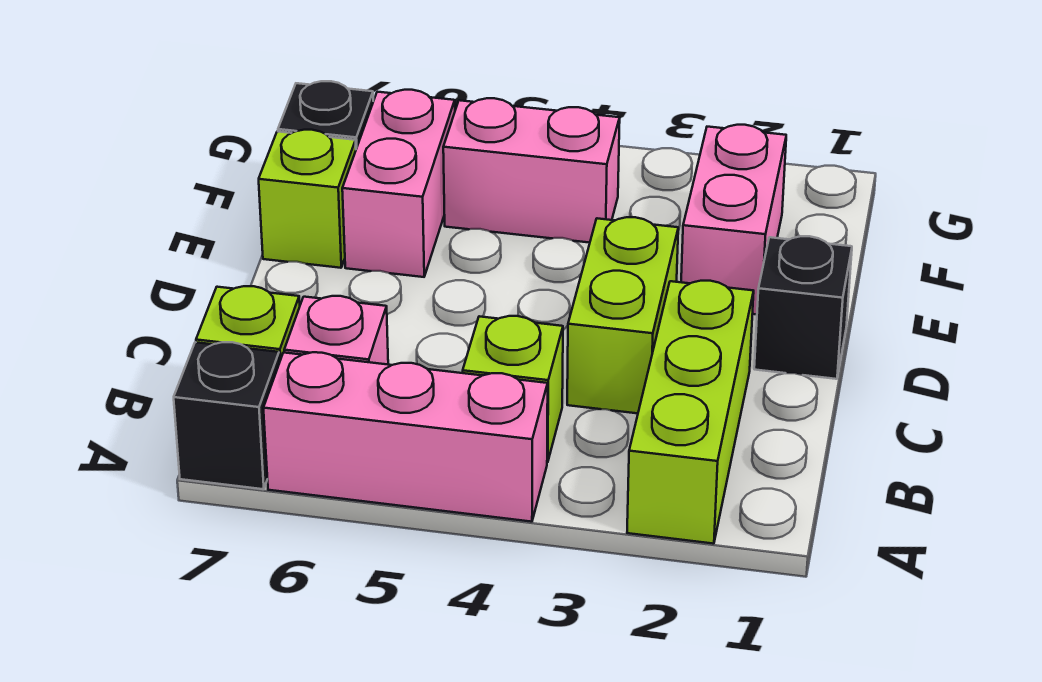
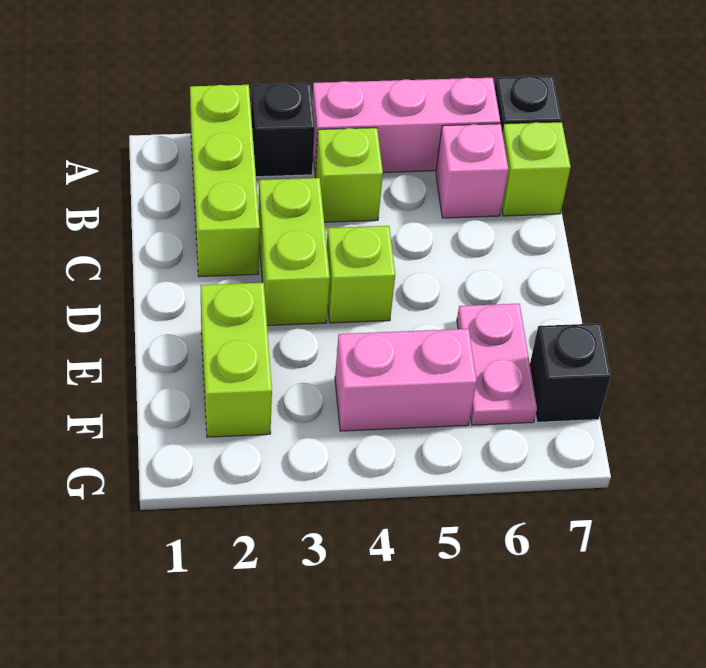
black 1x1 brick [754,236,852,379] -> black 1x1 brick moved to [251,83,315,177]
pink 1x2 brick [681,125,786,314] -> lime 1x2 brick [201,283,272,437]
pink 1x2 brick [342,90,455,277] -> pink 1x2 plate [457,304,537,425]
lime 1x1 brick [259,130,356,268] -> lime 1x1 brick moved to [327,226,395,323]

